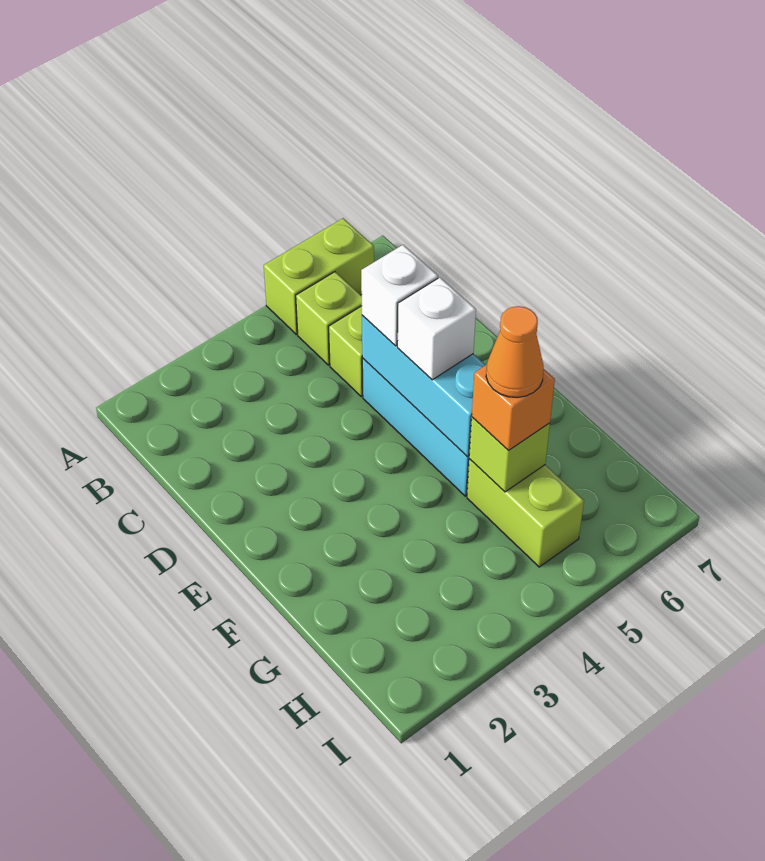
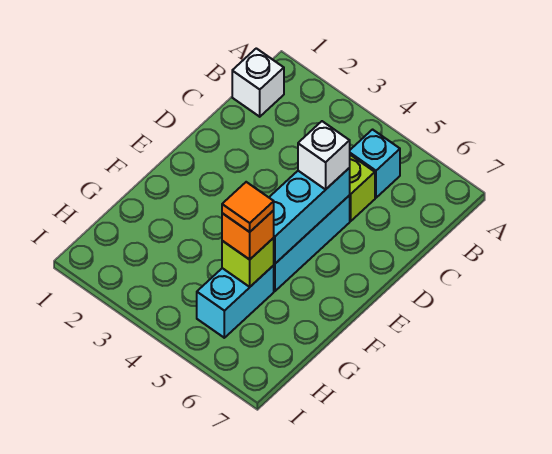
lime 1x2 brick [264,218,374,334] -> none
lime 1x1 brick [296,272,362,365] -> cyan 1x1 brick [350,130,400,198]
white 1x1 brick [397,277,476,380] -> white 1x1 brick moved to [232,48,284,117]
lime 1x2 brick [467,459,584,567] -> cyan 1x2 brick [197,266,274,338]
orange 1x1 cone [486,306,544,398] -> orange 1x1 tile [222,182,274,232]

